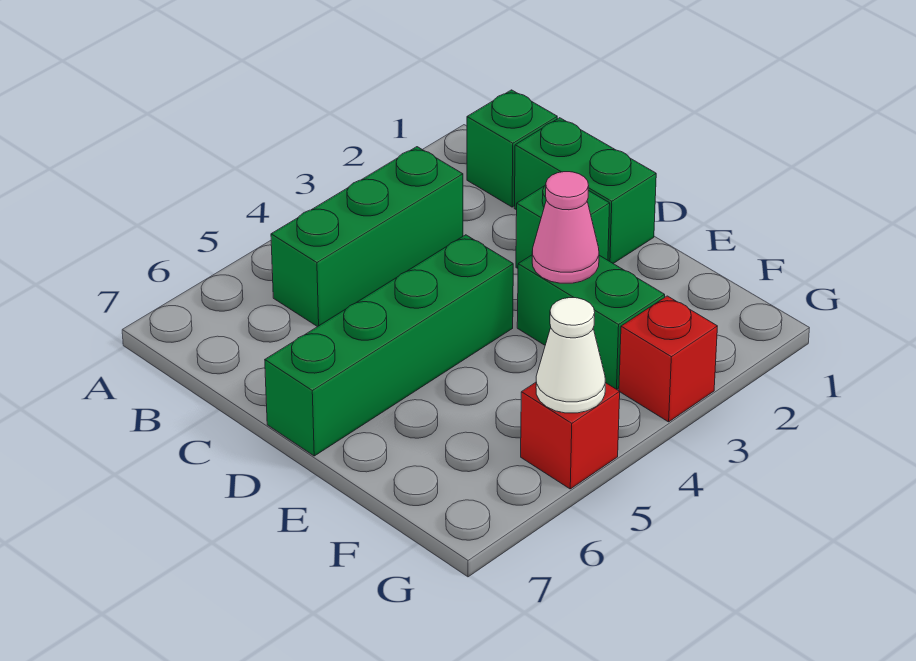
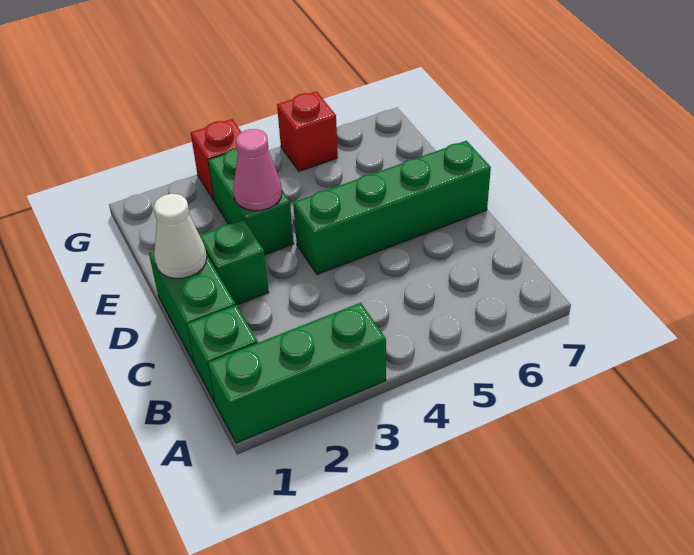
green 1x3 brick [271,147,463,327] -> green 1x3 brick moved to [208,303,386,443]
white 1x1 cone [536,298,605,413] -> white 1x1 cone moved to [154,194,207,278]

